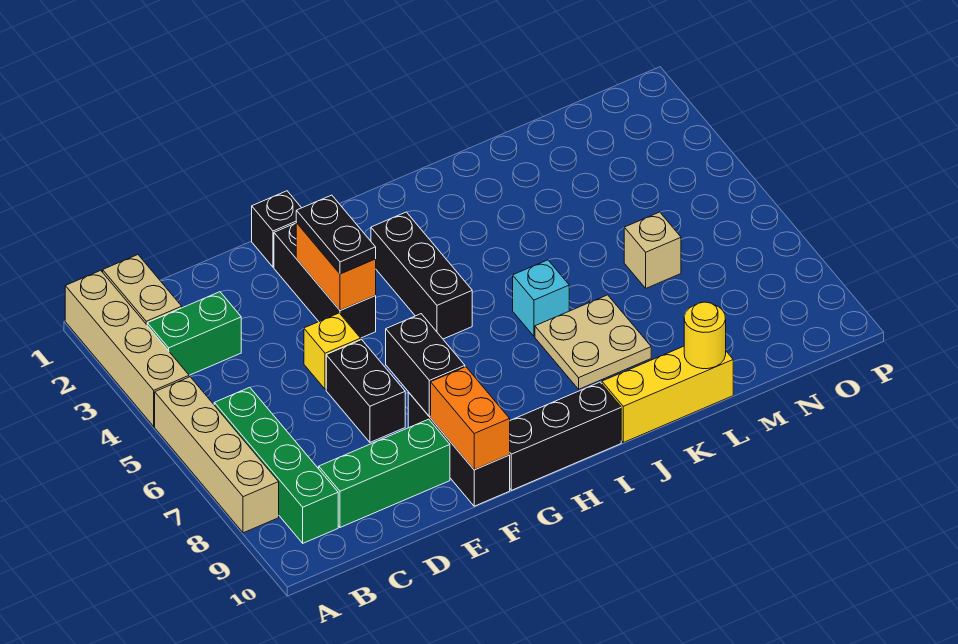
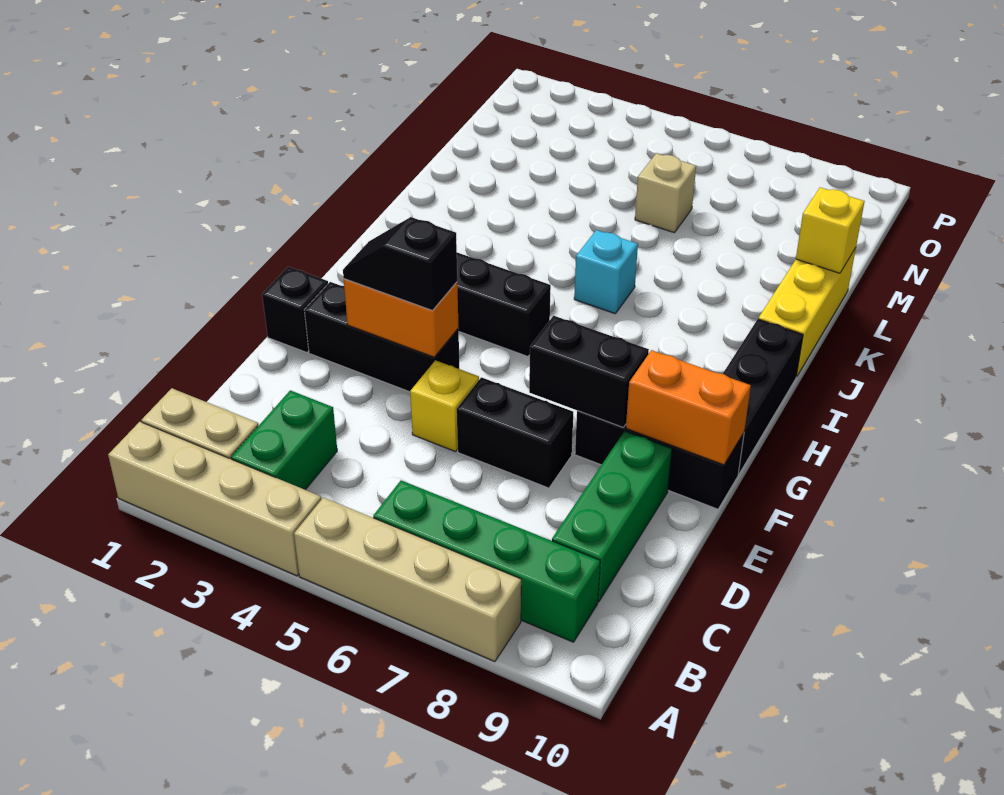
black 1x2 plate [296,195,376,274] -> black 1x2 slope [343,217,457,310]
tan 2x2 plate [535,295,651,389] -> none
yellow 1x1 round brick [684,302,726,369] -> yellow 1x1 brick [796,187,865,273]

